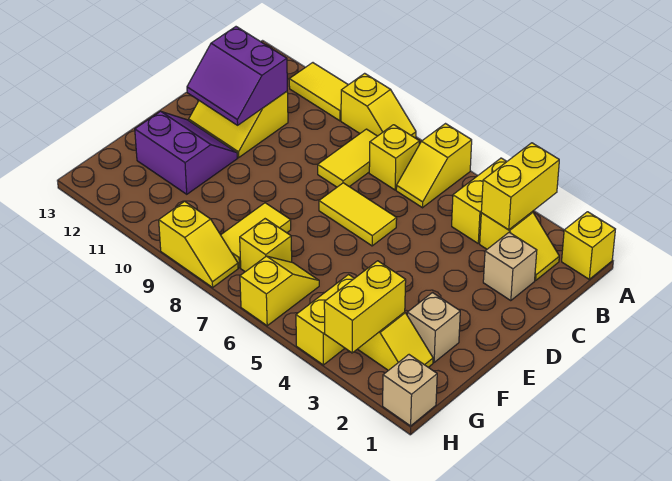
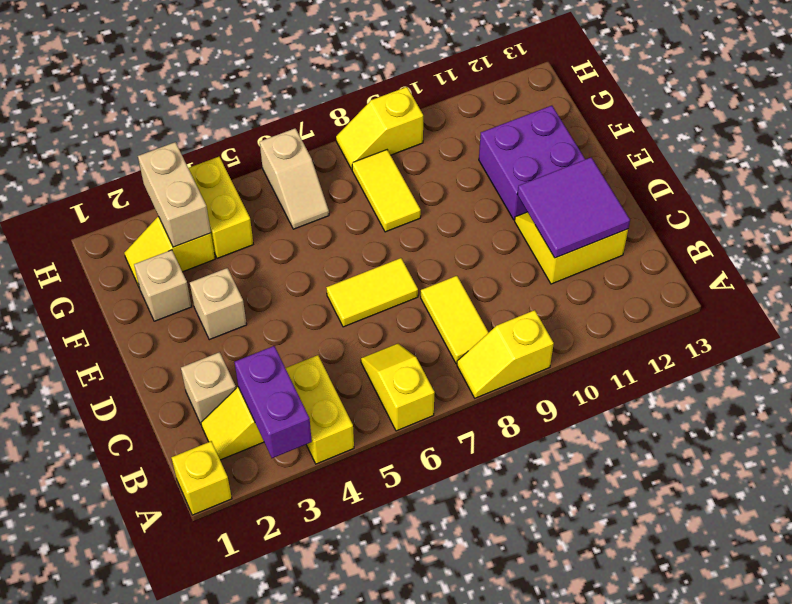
yellow 1x2 brick [481,143,559,230] -> purple 1x2 brick [235,346,312,458]
yellow 1x2 tile [289,63,348,121] -> none
yellow 1x1 brick [369,125,420,190] -> none
purple 2x2 slope [187,27,287,125] -> purple 2x2 tile [517,157,630,258]
purple 2x2 slope [135,111,237,194] -> purple 2x2 brick [479,106,585,220]
yellow 1x2 brick [324,261,406,353] -> tan 1x2 brick [138,142,211,247]
yellow 1x2 slope [240,256,319,326] -> tan 1x2 slope [260,128,329,229]
yellow 1x1 brick [240,219,292,272] -> none
tan 1x1 brick [383,355,437,426] -> tan 1x1 brick moved to [190,268,247,340]

